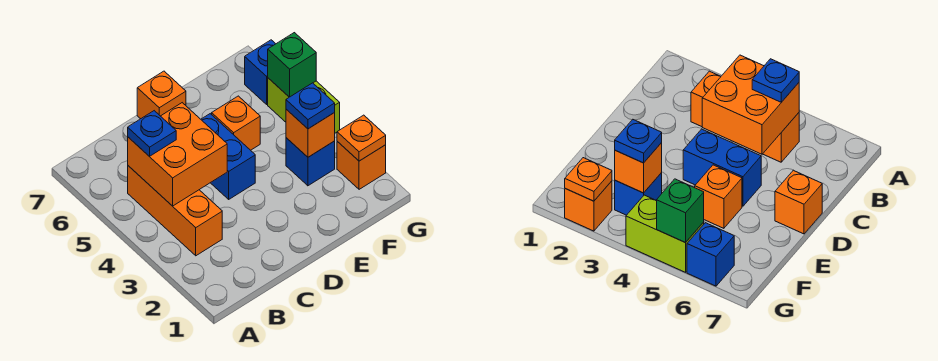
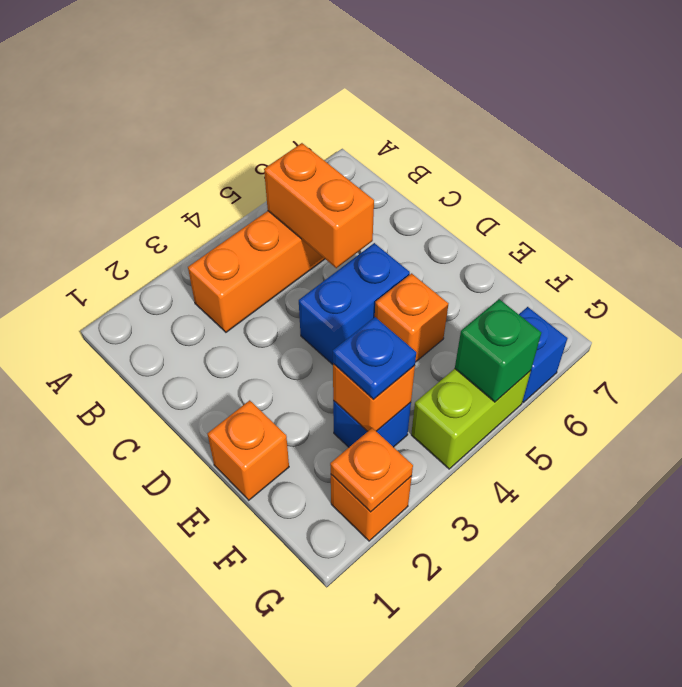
orange 2x2 brick [128,103,227,206] -> orange 1x2 brick [264,143,374,268]
blue 1x1 plate [128,111,176,156] -> none
orange 1x1 brick [137,71,186,119] -> orange 1x1 brick moved to [207,400,289,500]

